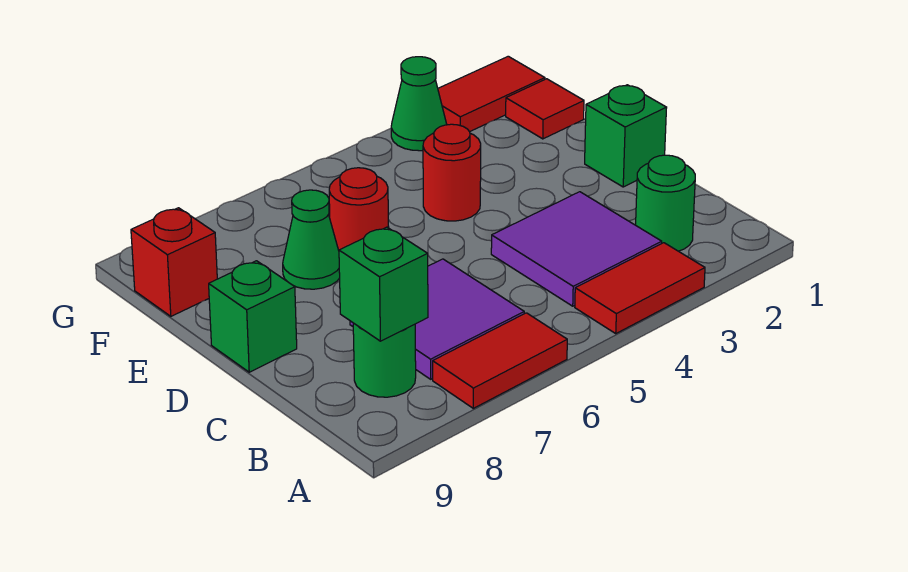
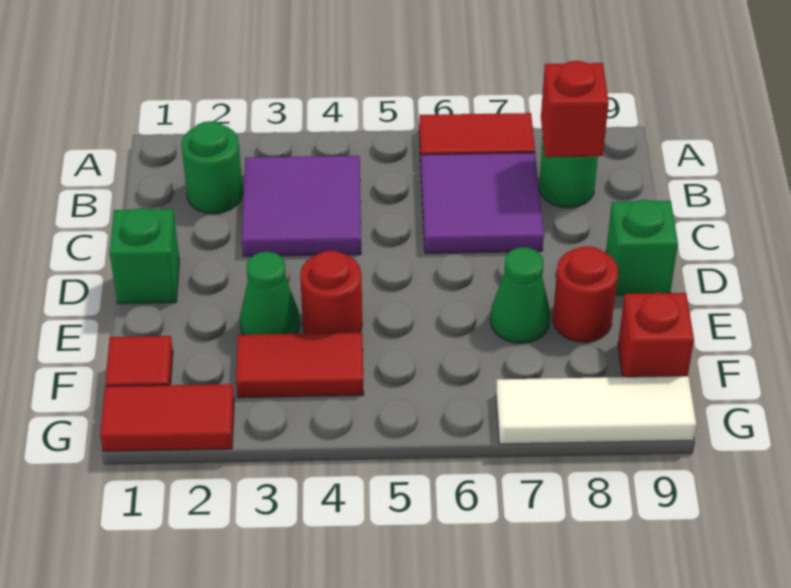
red 1x2 tile [575,243,705,333] -> red 1x2 tile moved to [236,333,364,398]
green 1x1 brick [339,227,428,341] -> red 1x1 brick [541,61,609,157]
red 1x1 round brick [329,168,389,250] -> red 1x1 round brick moved to [553,246,618,342]
green 1x1 cone [391,57,447,151] -> green 1x1 cone moved to [240,252,300,335]
none -> white 1x3 tile [496,376,696,444]

